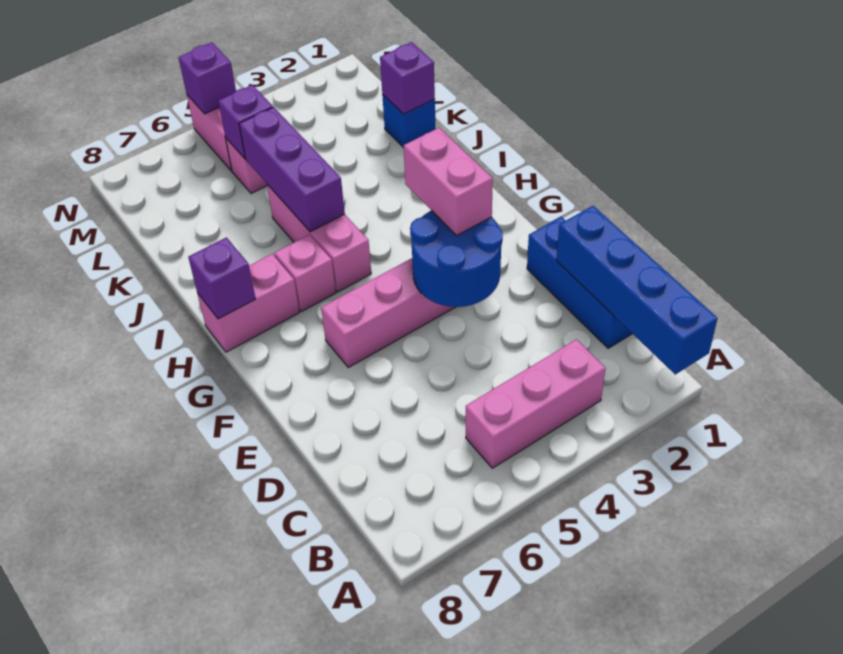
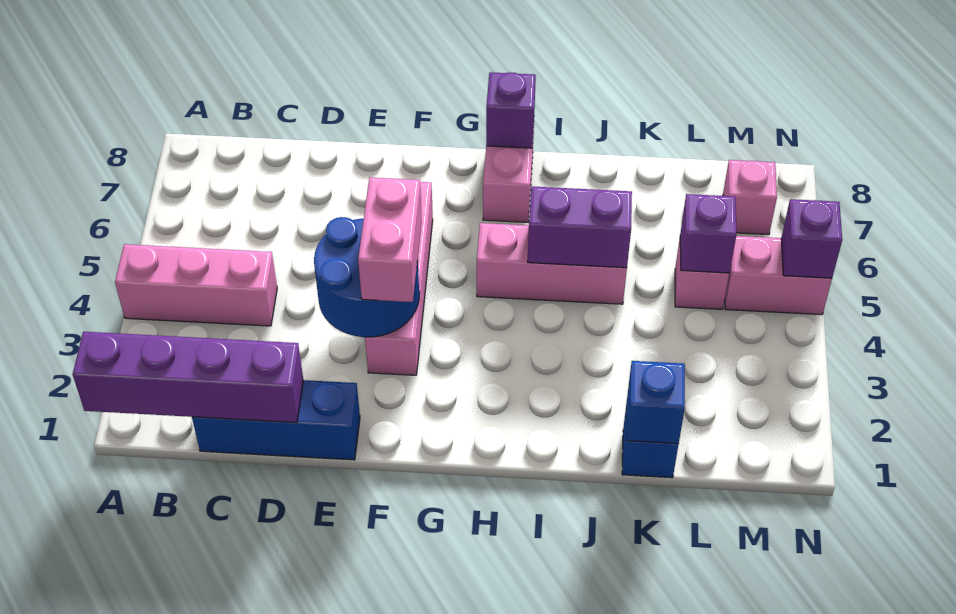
blue 1x4 brick [556,206,718,374] -> purple 1x4 brick [73,332,303,423]
pink 1x3 brick [466,339,605,468] -> pink 1x3 brick turned to [115,244,277,326]
pink 1x2 brick [404,128,493,235] -> pink 1x2 brick turned to [358,177,422,302]
pink 1x1 brick [274,235,336,312] -> pink 1x1 brick moved to [723,160,777,235]
purple 1x3 brick [239,107,345,232] -> purple 1x2 brick [528,186,632,268]
purple 1x1 brick [380,42,435,114] -> blue 1x1 brick [626,361,685,444]

